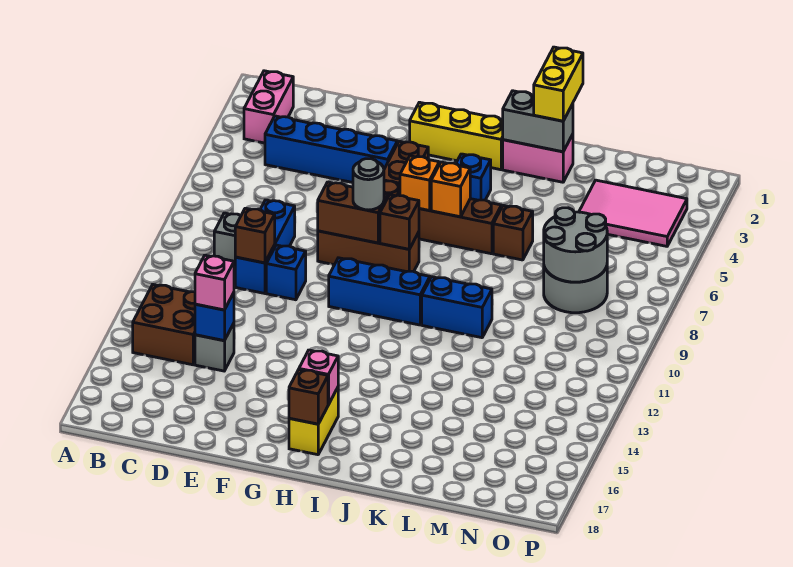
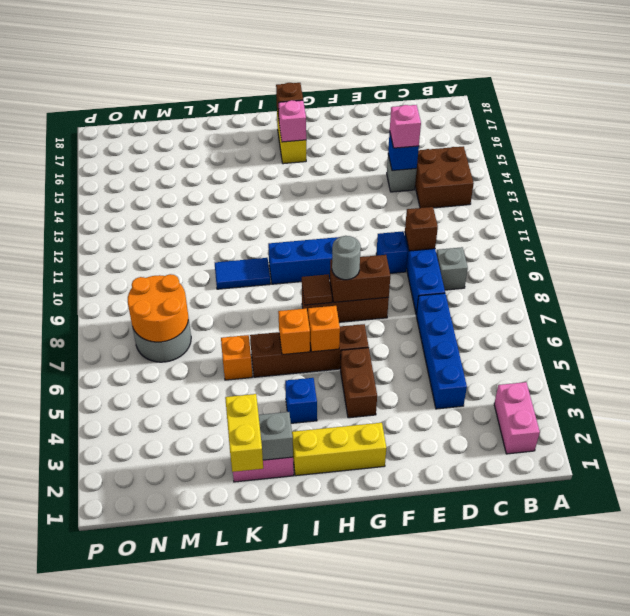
blue 1x4 brick [265,116,397,182] -> blue 1x4 brick turned to [416,293,467,409]
brown 1x1 brick [380,195,419,249] -> brown 1x1 tile [302,275,332,305]
blue 1x2 brick [422,277,492,338] -> blue 1x2 tile [215,258,270,289]
brown 1x1 brick [493,205,533,260] -> orange 1x1 brick [221,335,252,380]
pink 2x3 tile [579,180,687,246] -> none
grey 2x2 round brick [544,208,607,282] -> orange 2x2 round brick [128,274,188,342]

